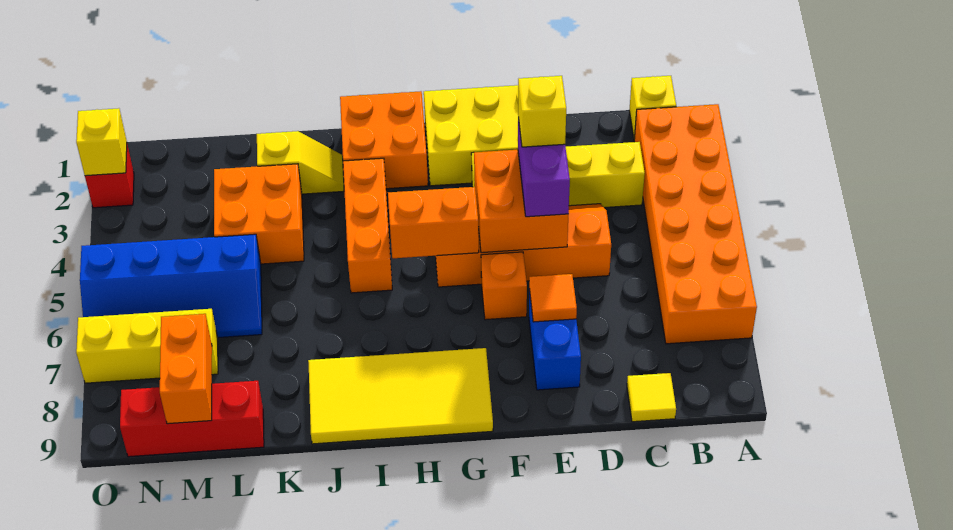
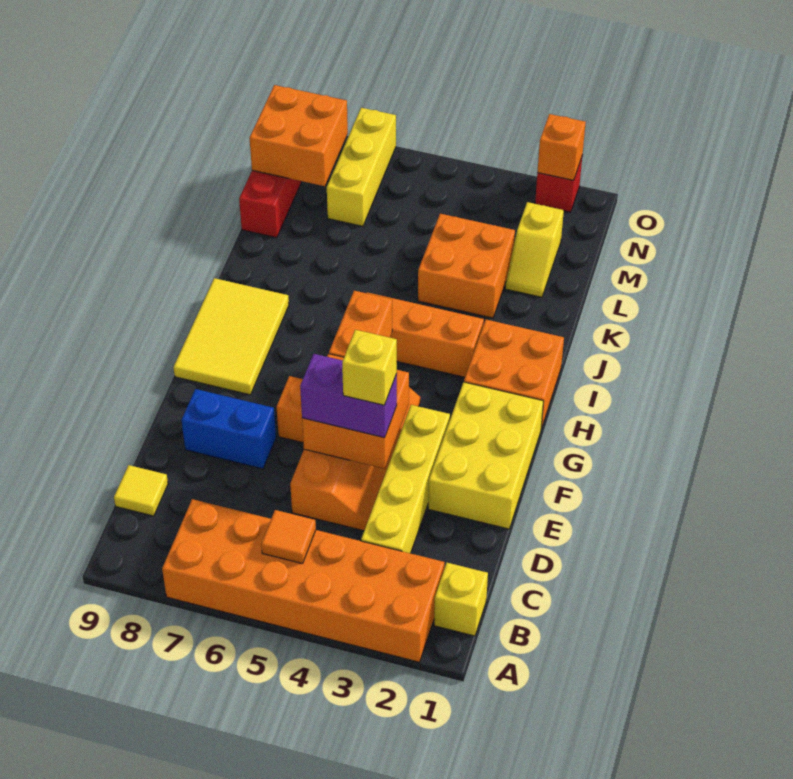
orange 1x1 tile [529,274,577,322] -> orange 1x1 tile moved to [261,510,316,564]
yellow 2x4 tile [308,348,493,444] -> yellow 2x3 tile [173,278,289,395]
yellow 1x2 slope [257,131,344,194] -> yellow 1x2 slope moved to [505,202,564,297]
blue 2x4 slope [80,234,262,338] -> none
orange 1x2 brick [160,314,212,424] -> orange 2x2 brick [250,85,348,186]
yellow 1x1 brick [76,108,127,176] -> orange 1x1 brick [537,114,586,180]

